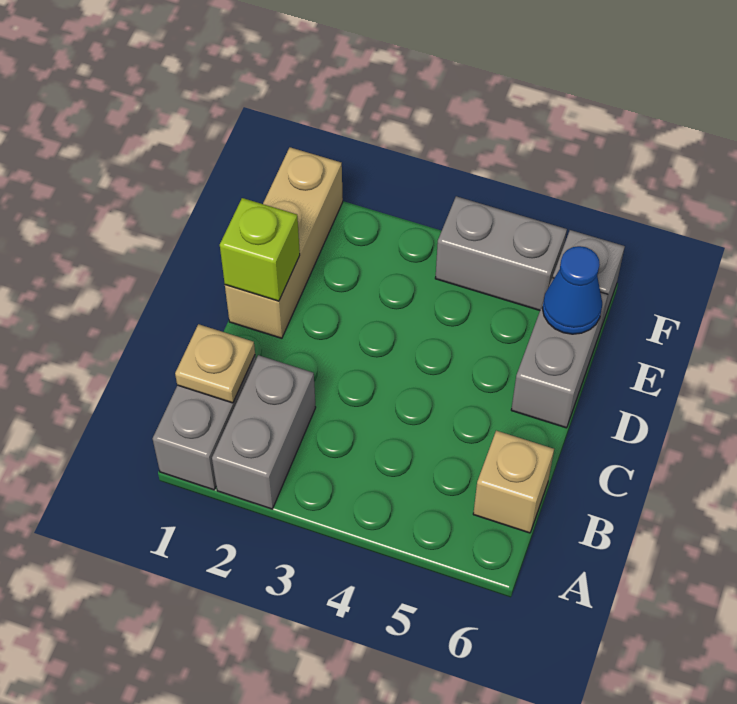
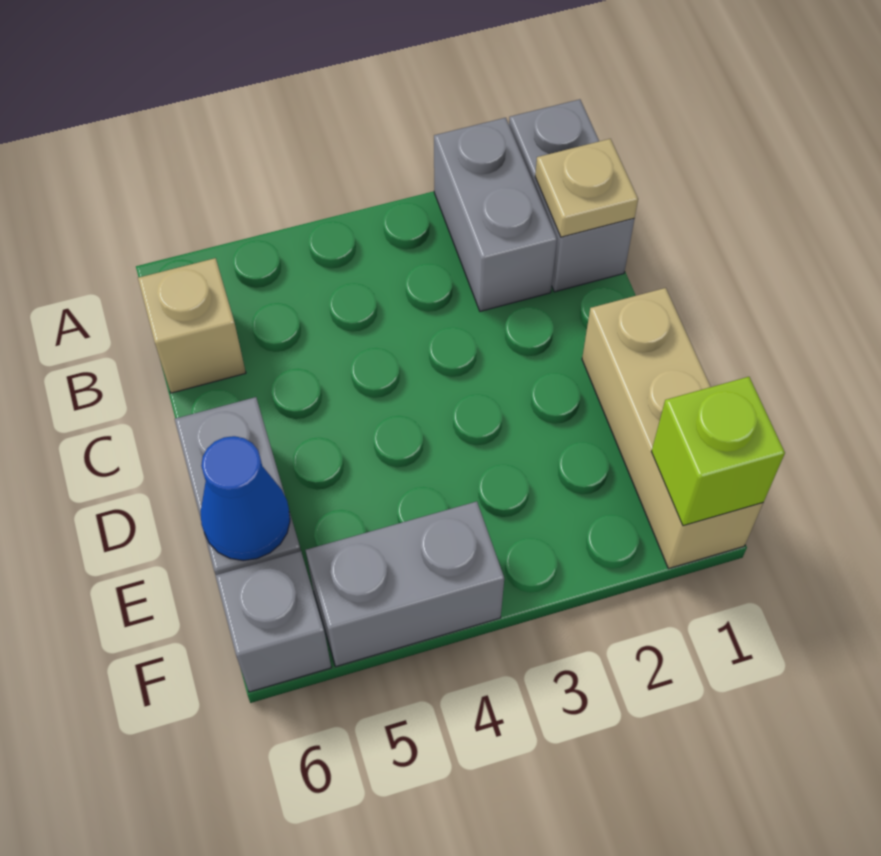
lime 1x1 brick [220,198,300,301] -> lime 1x1 brick moved to [651,377,785,526]

